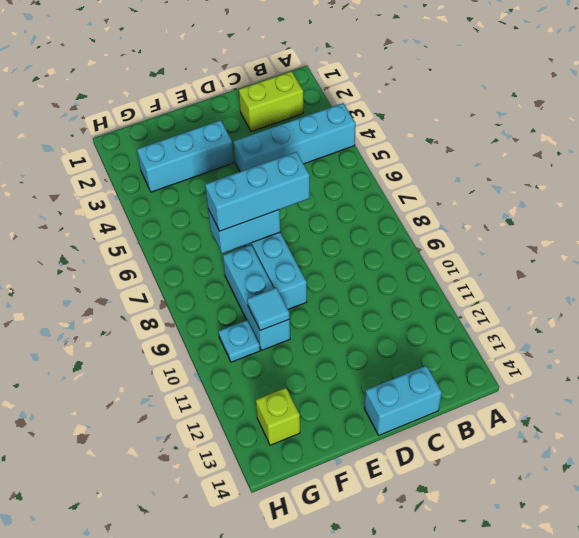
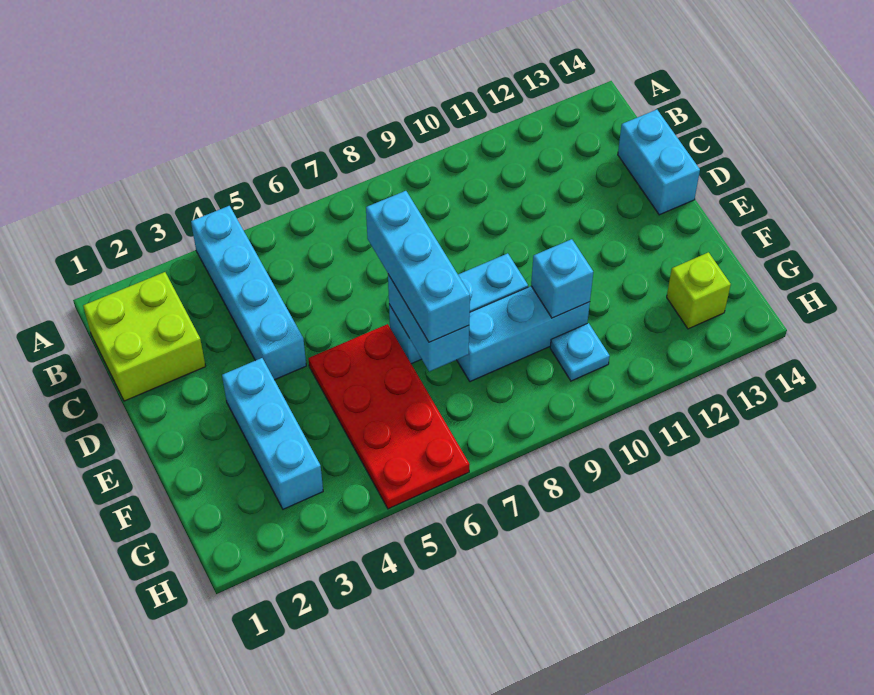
lime 1x2 brick [239,71,303,132] -> lime 2x2 brick [83,272,206,401]
none -> red 2x4 plate [308,324,470,509]
cyan 1x1 tile [247,288,290,331] -> cyan 1x1 brick [531,239,593,318]

